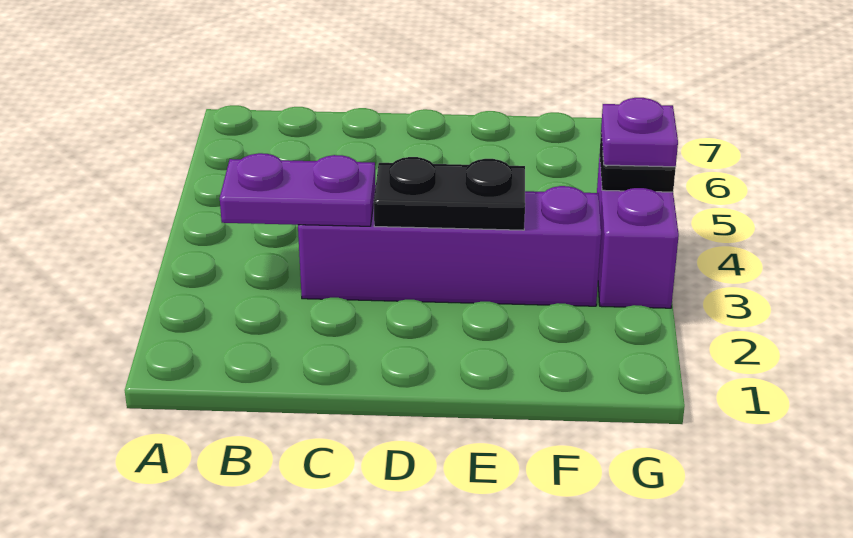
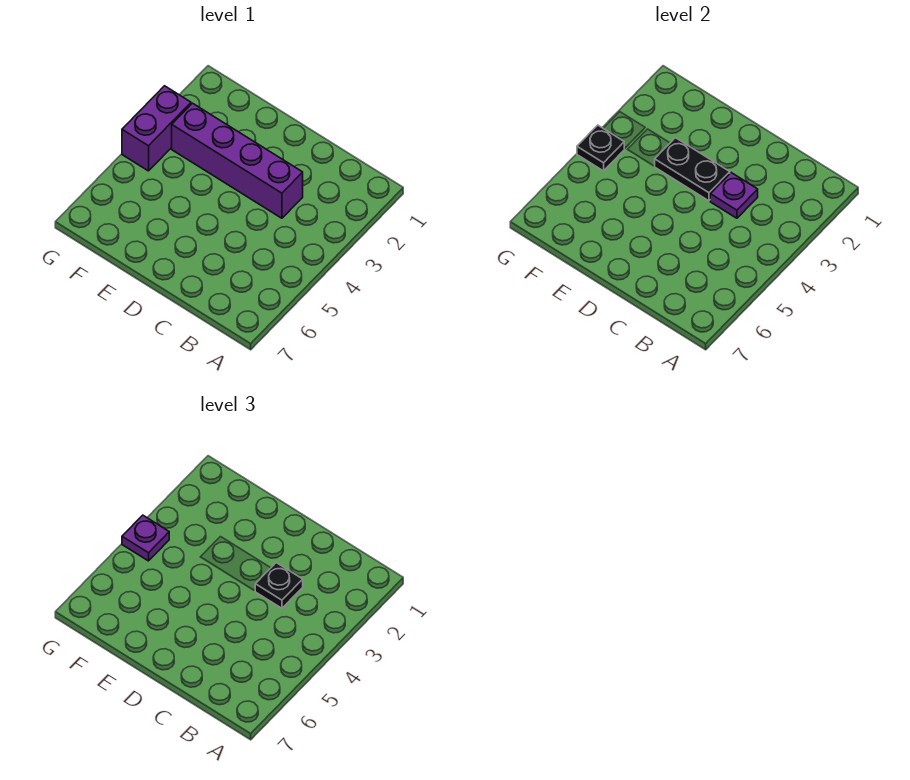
purple 1x2 plate [220,153,376,226] -> purple 1x1 plate [710,173,758,218]
none -> black 1x1 plate [255,563,303,608]

